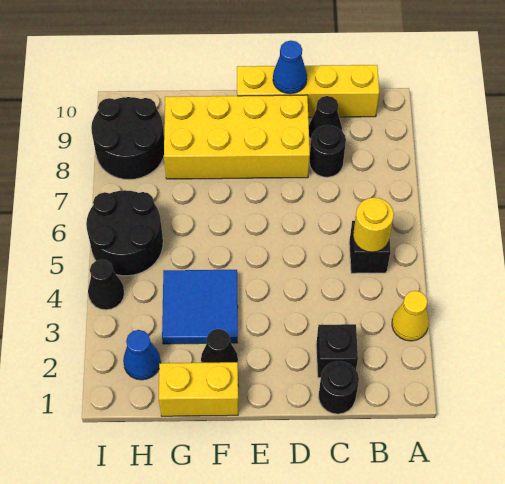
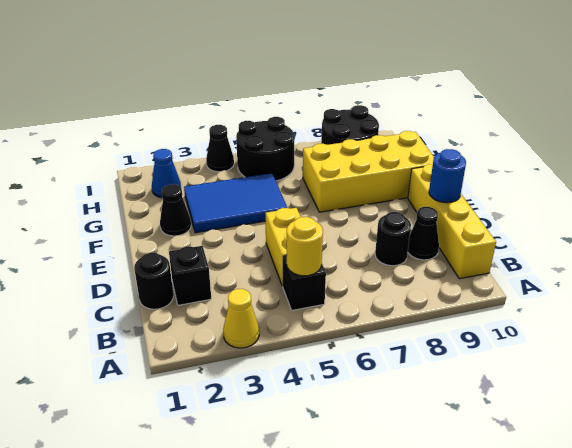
yellow 2x4 brick [164,95,310,179] -> yellow 2x4 brick turned to [303,131,434,212]
blue 1x1 cone [273,41,307,94] -> blue 1x1 round brick [429,149,466,203]
yellow 1x2 brick [159,362,238,416] -> yellow 1x2 brick moved to [265,208,301,286]
blue 2x2 tile [162,270,238,344] -> blue 2x3 tile [184,173,287,233]

